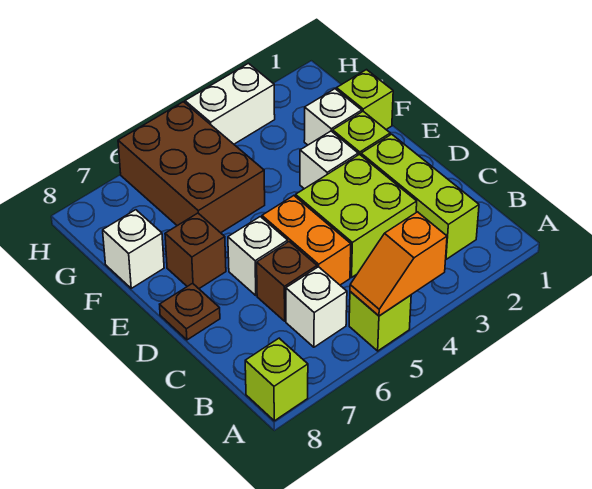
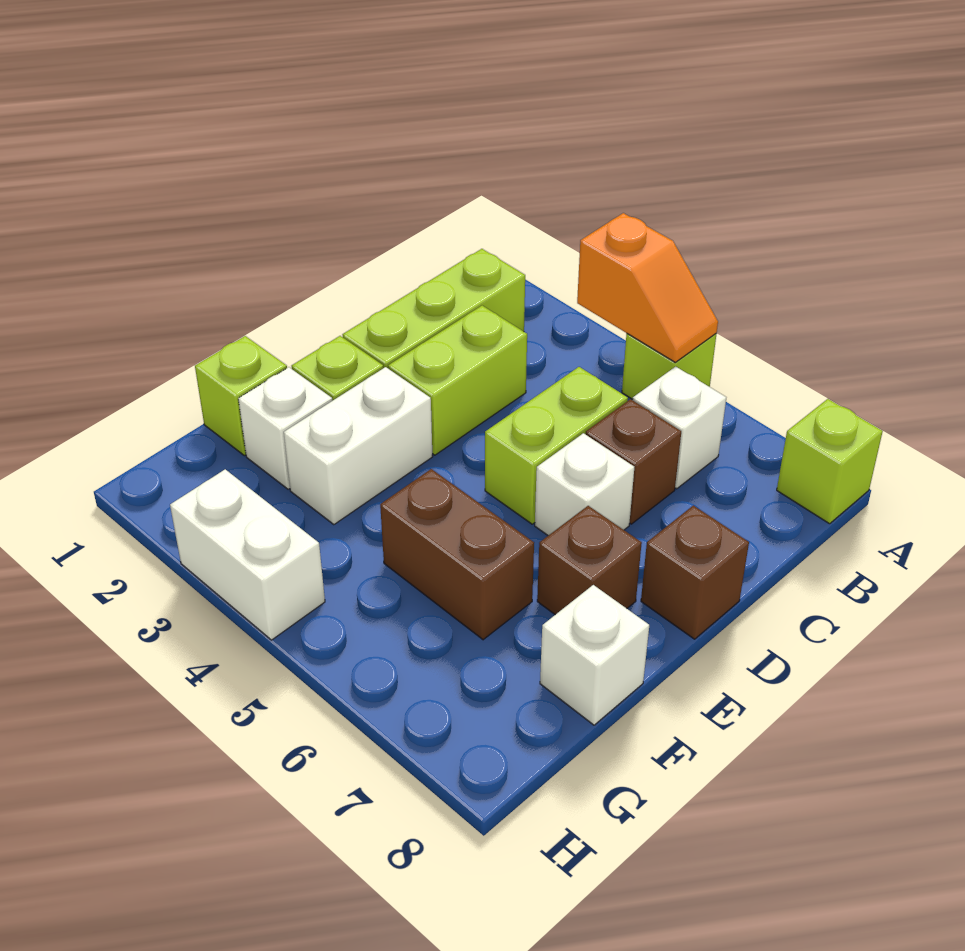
lime 2x2 brick [296,154,417,277] -> lime 1x2 brick [388,306,527,455]
orange 1x2 brick [262,196,351,285] -> lime 1x2 brick [485,367,628,524]
brown 1x1 plate [160,283,220,340] -> brown 1x1 brick [641,505,749,639]
white 1x1 brick [300,131,358,189] -> white 1x2 brick [284,367,433,525]
brown 2x3 brick [118,102,265,233] -> brown 1x2 brick [380,469,534,640]

